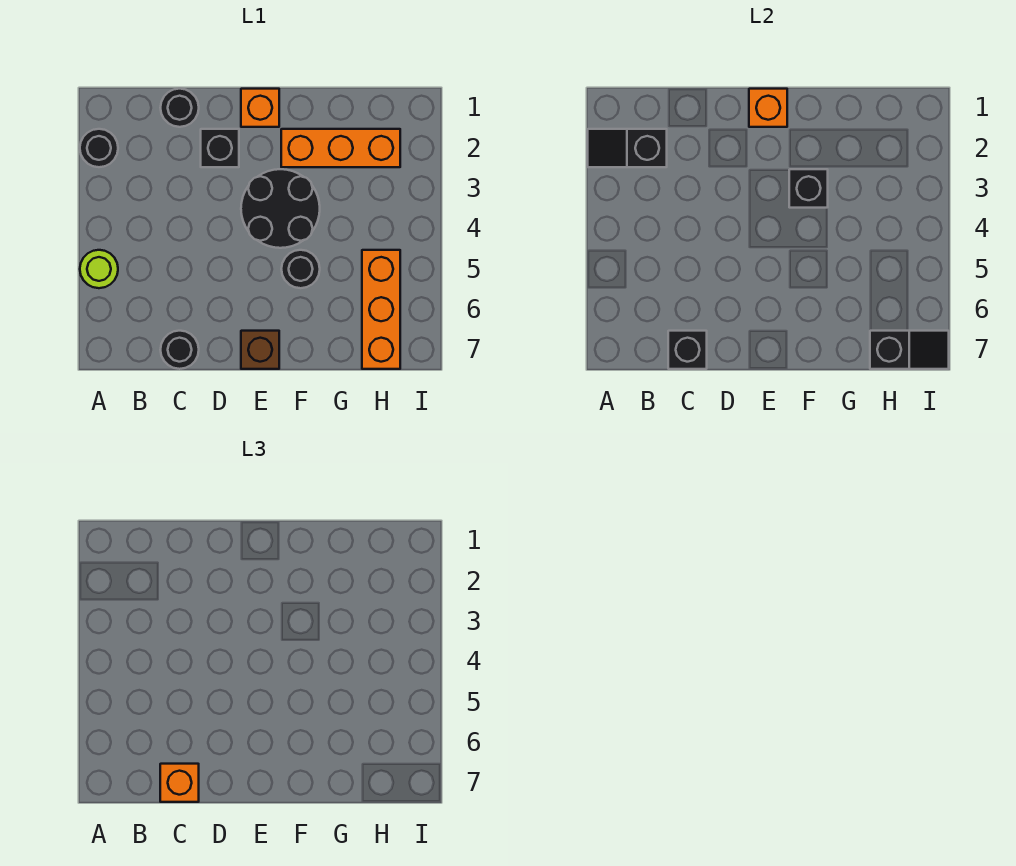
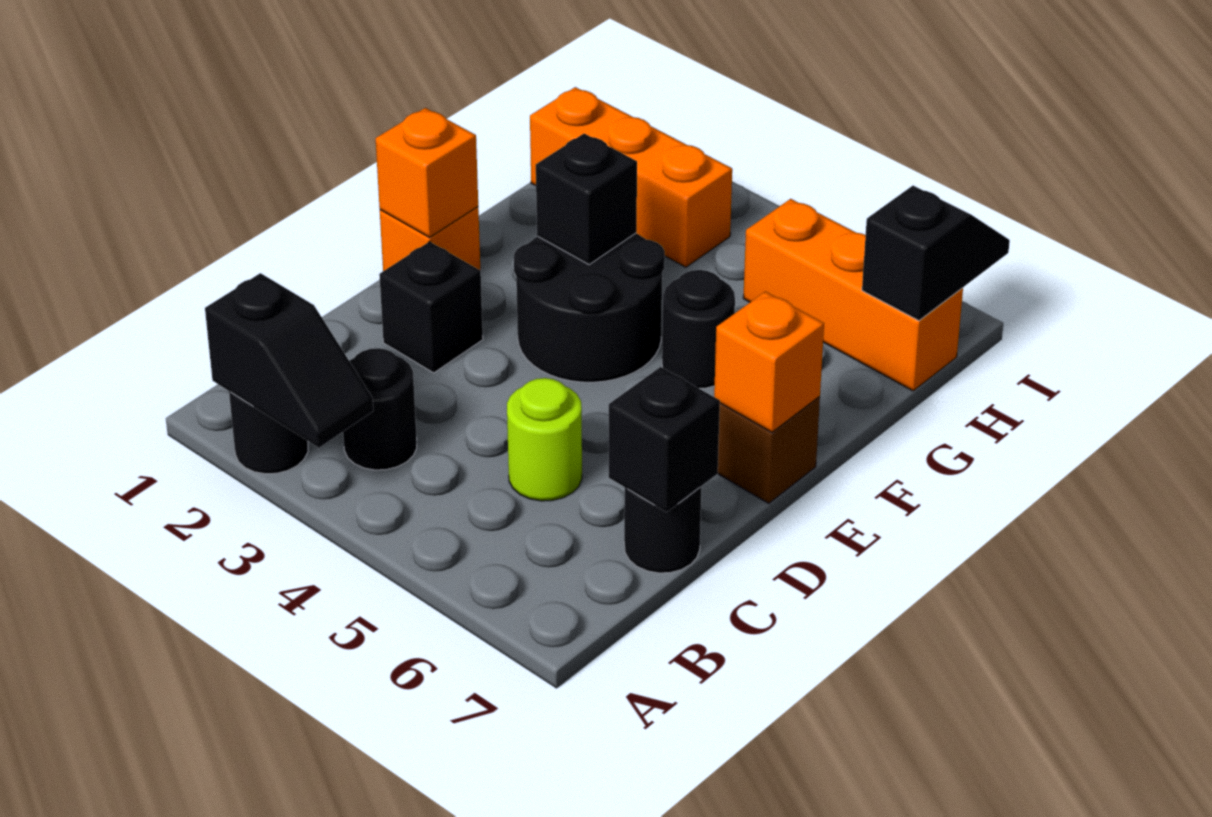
black 1x2 slope [588,129,667,167] -> black 1x2 slope turned to [205,273,373,448]
lime 1x1 round brick [80,250,118,288] -> lime 1x1 round brick moved to [507,378,582,501]
black 1x1 round brick [160,89,199,127] -> black 1x1 round brick moved to [343,348,417,470]
orange 1x1 brick [160,764,199,802] -> orange 1x1 brick moved to [714,292,824,432]
orange 1x3 brick [281,129,400,167] -> orange 1x3 brick turned to [530,87,732,267]

